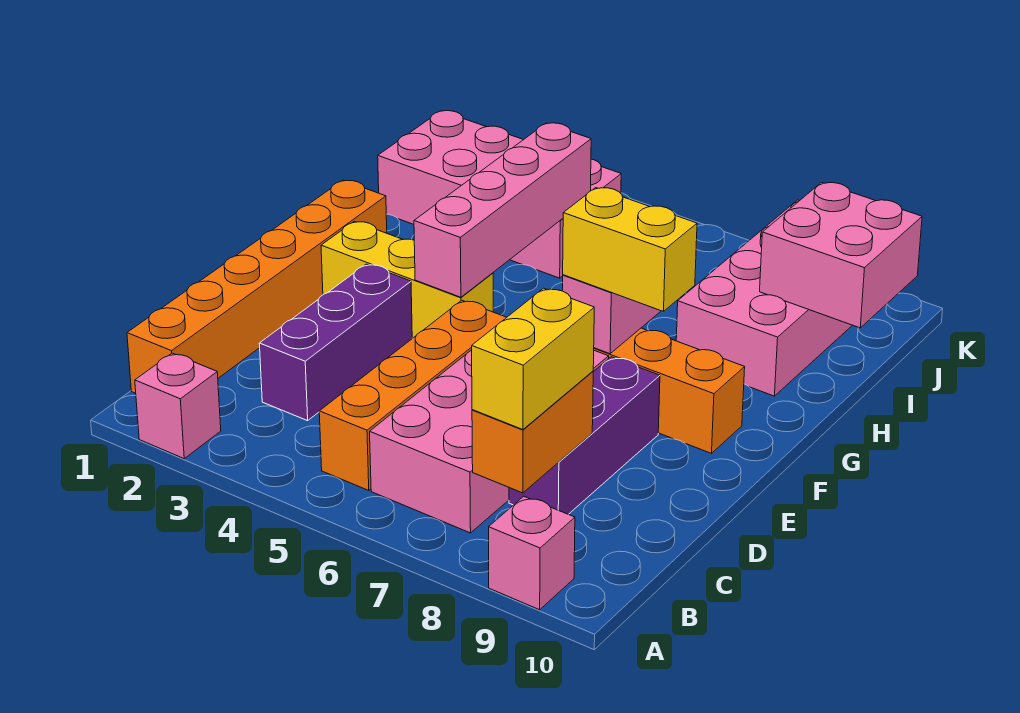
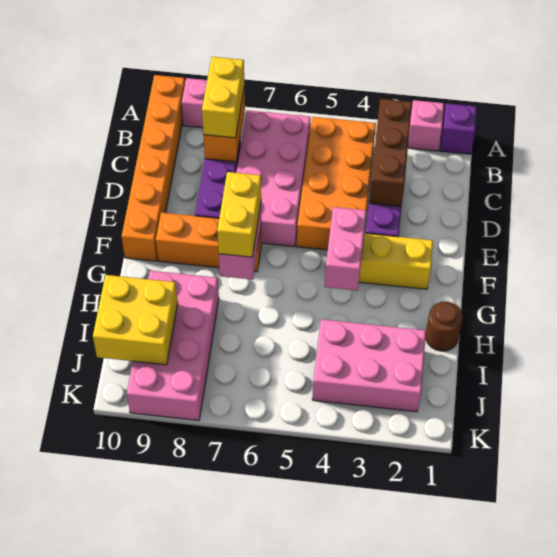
none -> purple 1x1 brick [440,103,477,154]
orange 1x6 brick [127,180,387,393] -> orange 1x6 brick moved to [122,75,185,261]
none -> brown 1x3 brick [369,99,412,207]
orange 1x4 brick [319,300,507,491] -> orange 2x4 brick [297,117,376,250]
pink 1x4 brick [414,123,591,297] -> pink 1x2 brick [325,207,366,291]
yellow 1x2 brick [563,188,697,312] -> yellow 1x2 brick turned to [217,172,261,257]
none -> brown 1x1 round brick [426,302,463,351]
pink 2x4 brick [378,111,621,278] -> pink 2x3 brick [312,319,426,412]
pink 2x2 brick [760,182,922,328] -> yellow 2x2 brick [93,275,178,365]

